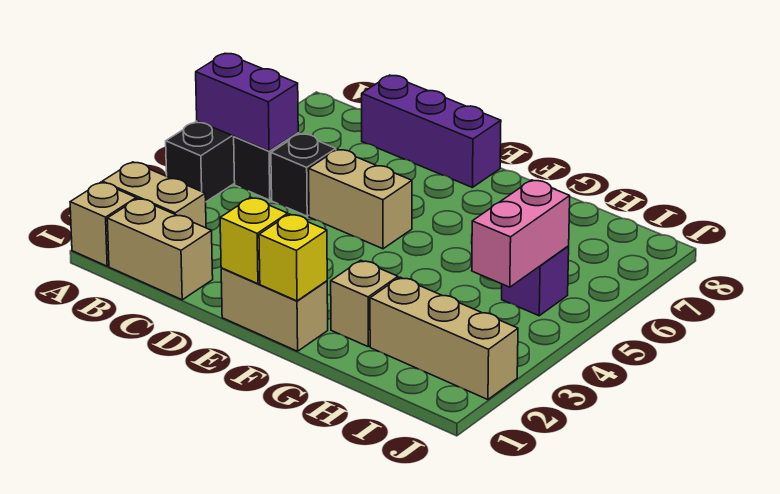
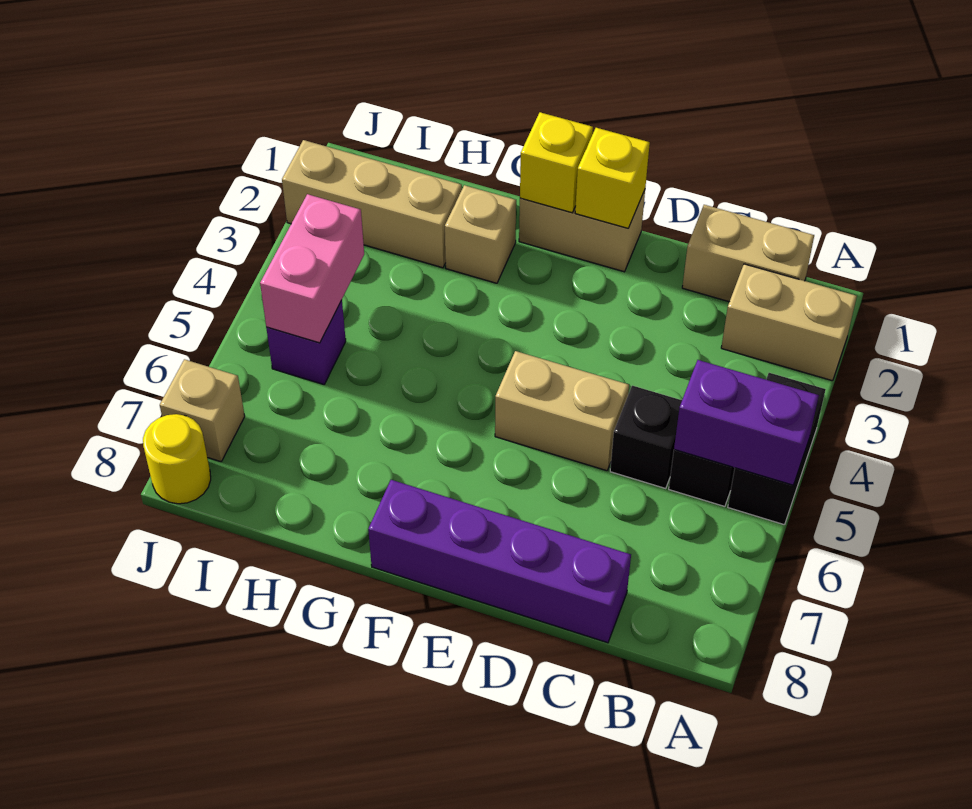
tan 1x1 brick [70,182,136,266] -> tan 1x1 brick moved to [160,359,245,462]
purple 1x3 brick [362,75,501,188] -> purple 1x4 brick [368,480,631,643]
none -> yellow 1x1 round brick [143,414,211,504]

